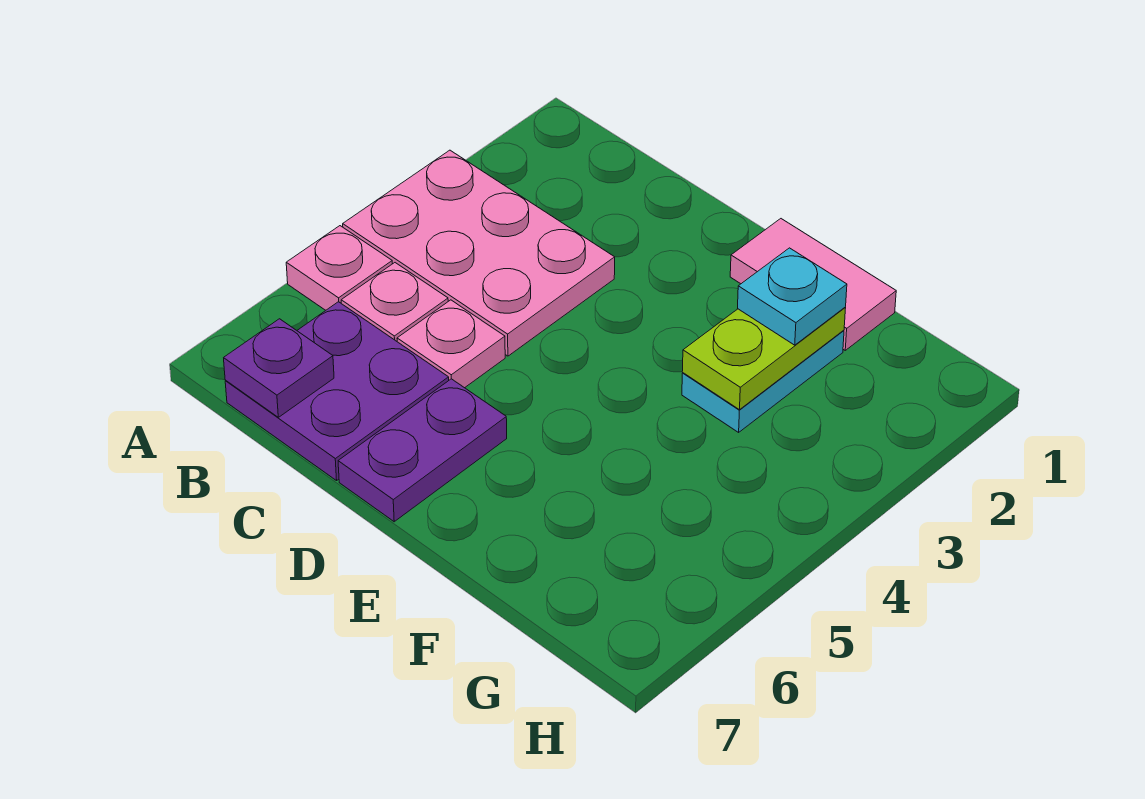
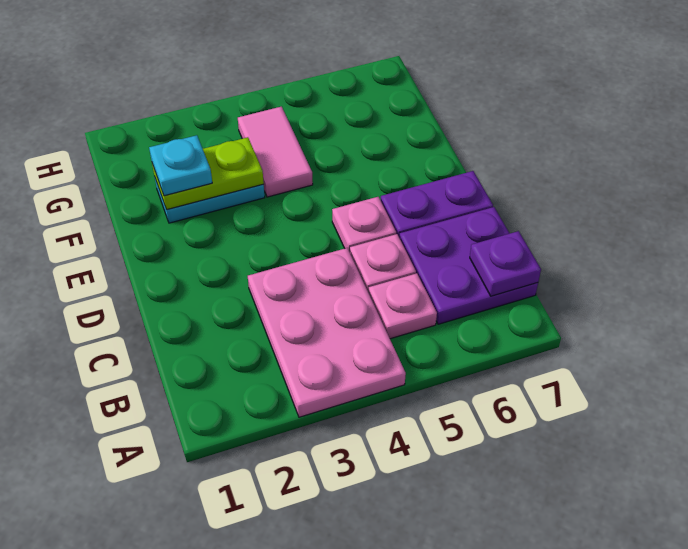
pink 1x1 plate [286,226,392,310] -> pink 1x1 plate moved to [332,197,396,252]
pink 1x2 tile [730,219,896,350] -> pink 1x2 tile moved to [238,107,313,197]

